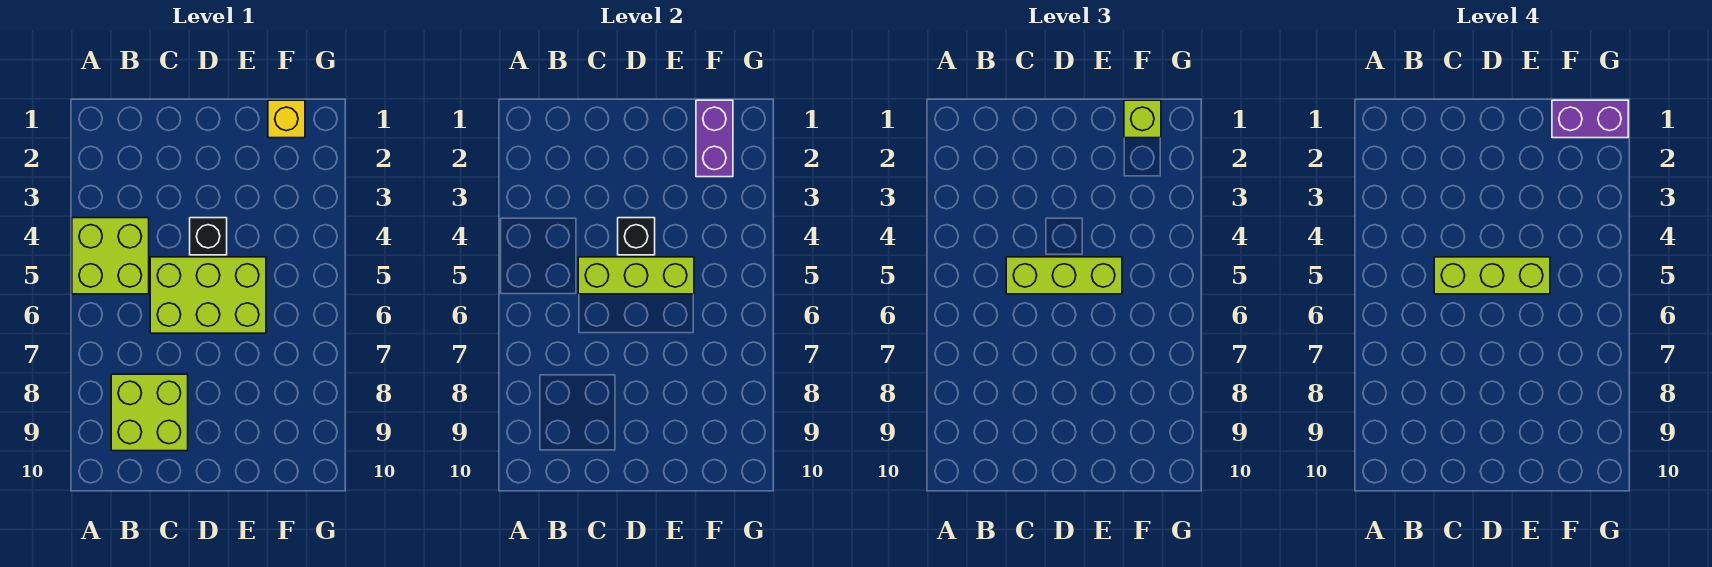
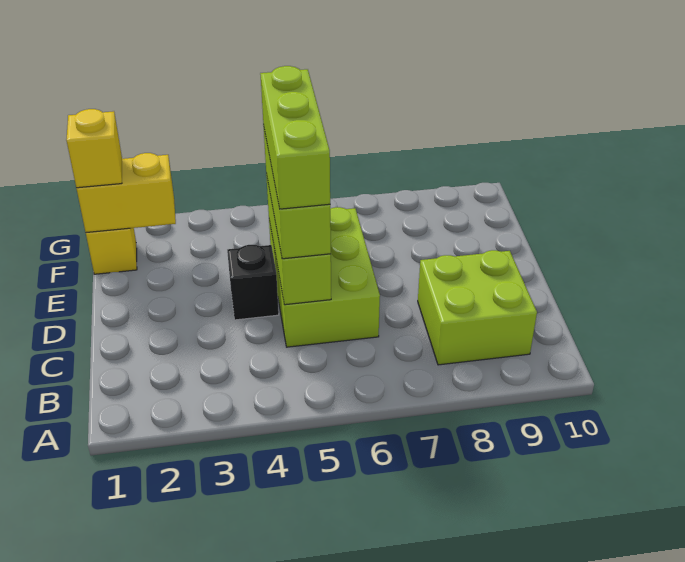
lime 2x2 brick [72,218,149,294] -> none
black 1x1 brick [618,218,655,255] -> none
purple 1x2 brick [696,100,733,177] -> yellow 1x2 brick [76,153,176,233]
lime 1x1 brick [1124,100,1161,138] -> yellow 1x1 brick [66,109,122,188]
purple 1x2 brick [1552,100,1628,138] -> none

